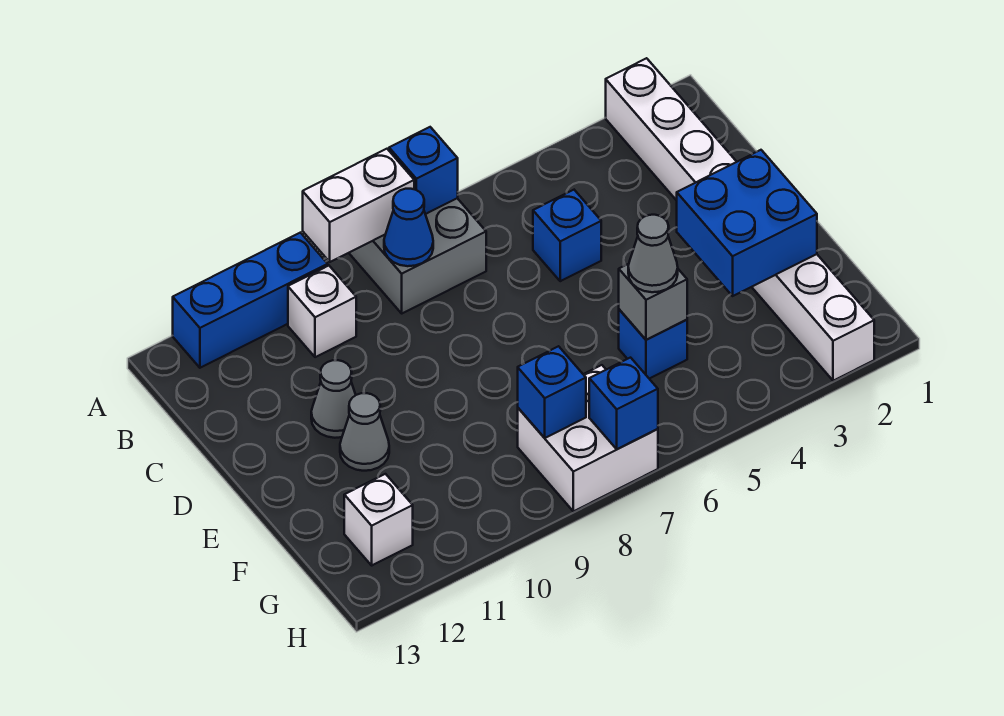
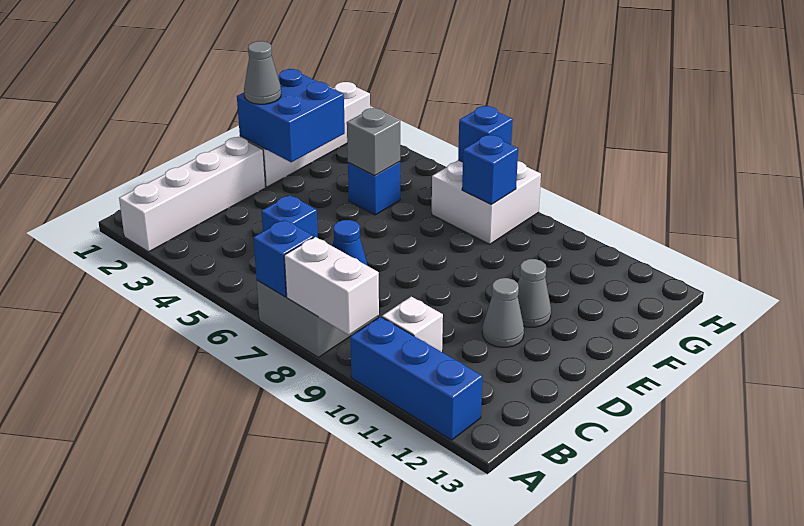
grey 1x1 cone [628,215,678,292] -> grey 1x1 cone moved to [244,41,281,104]
white 1x1 brick [344,474,413,565] -> none

